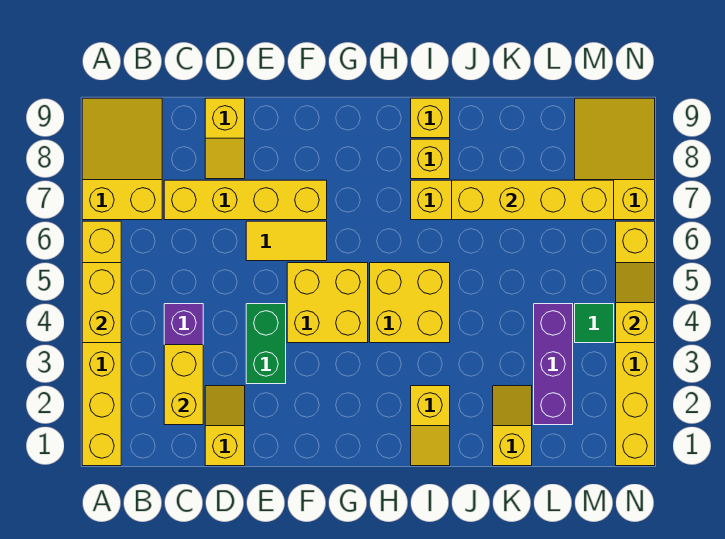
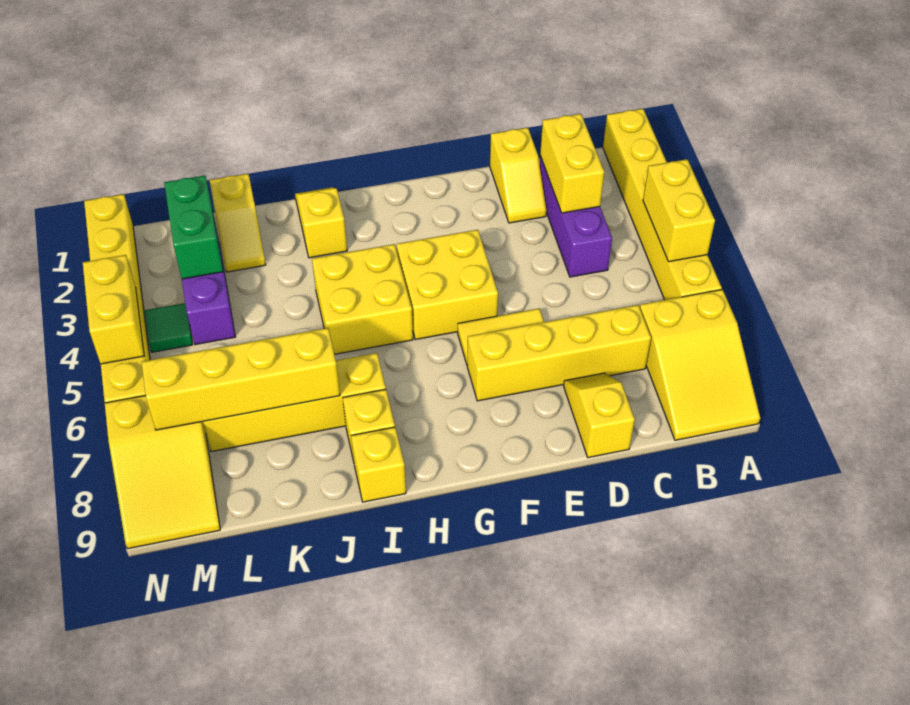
green 1x2 brick [246,304,286,384] -> green 1x2 brick moved to [164,176,223,279]
yellow 1x2 slope [616,263,655,343] -> yellow 1x2 brick [83,255,144,364]

